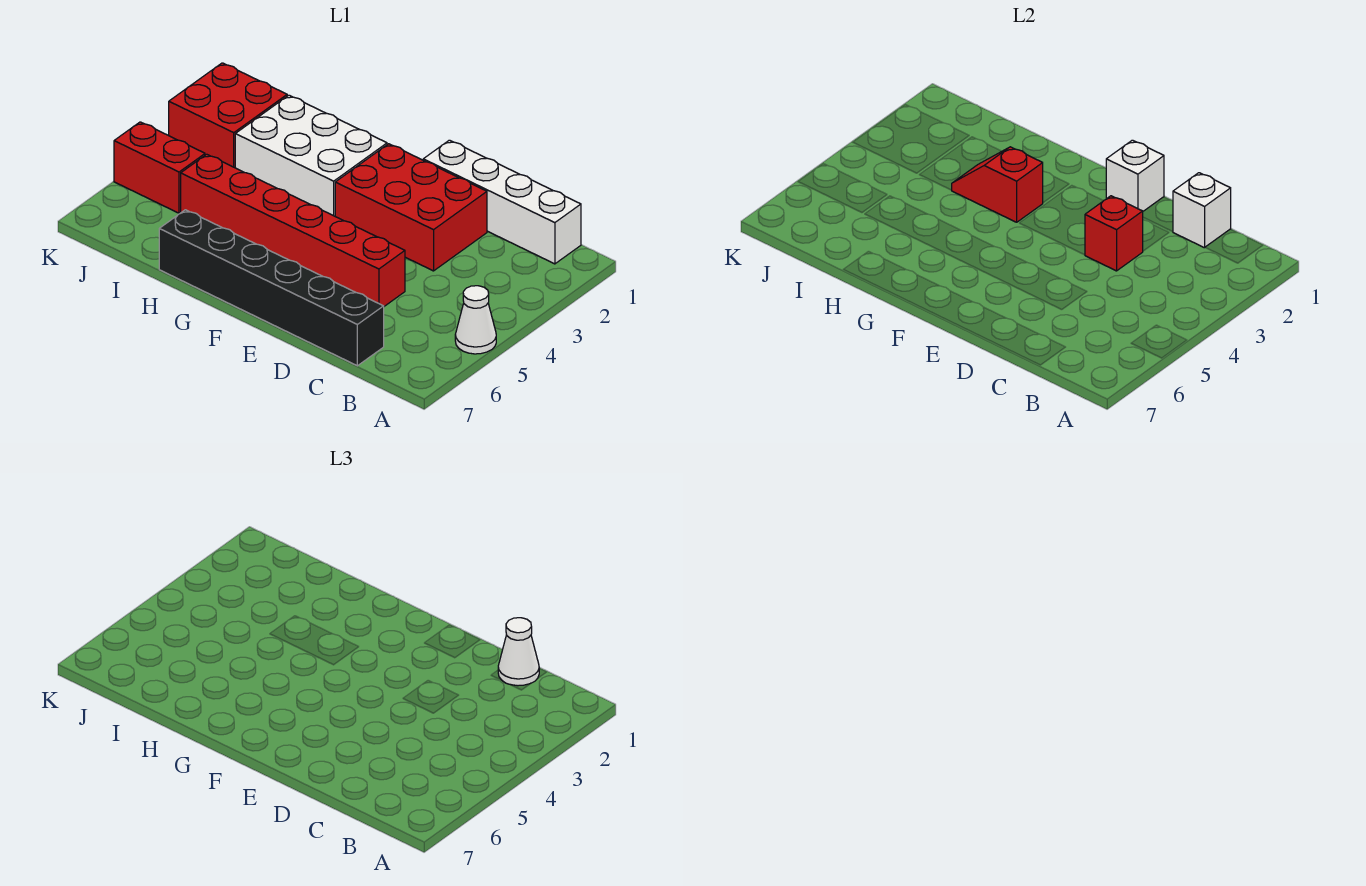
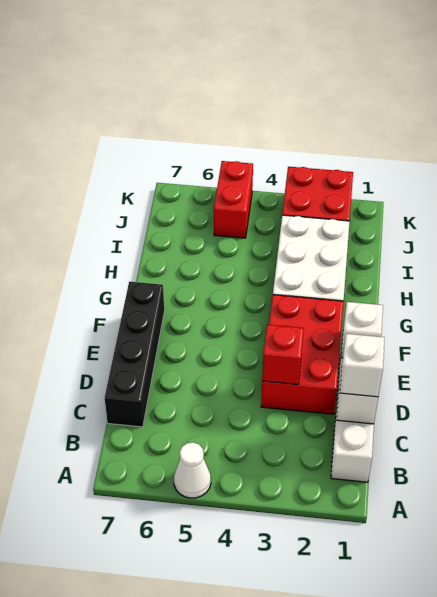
white 1x1 cone [498,618,539,686] -> white 1x1 brick [340,334,385,397]
black 1x6 brick [159,210,384,366] -> black 1x4 brick [105,282,164,427]
red 1x6 brick [181,154,405,306] -> none
red 1x2 slope [952,147,1043,222] -> none

